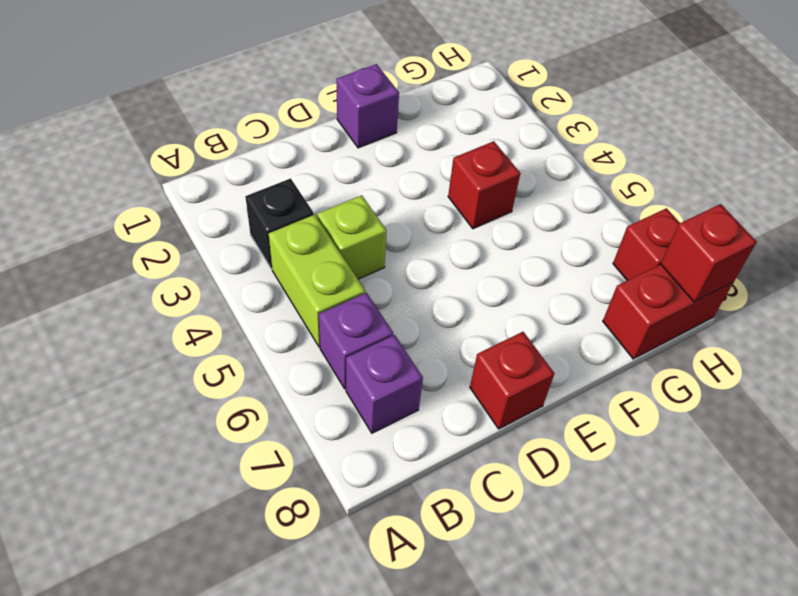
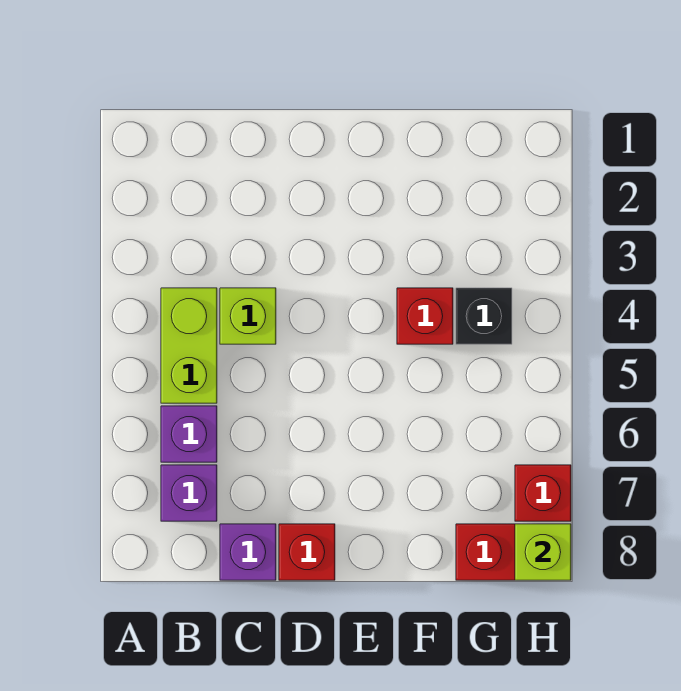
black 1x1 brick [245,178,314,269] -> black 1x1 brick moved to [456,288,512,344]
purple 1x1 brick [337,64,399,148] -> purple 1x1 brick moved to [220,524,276,580]
red 1x1 brick [661,204,757,302] -> lime 1x1 brick [515,524,571,580]

